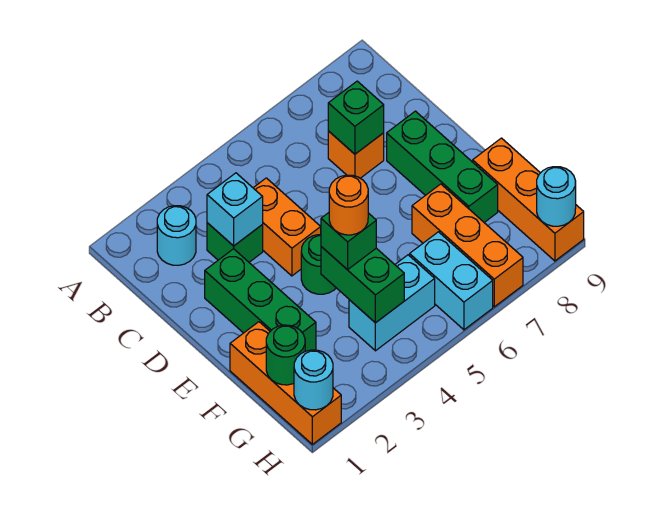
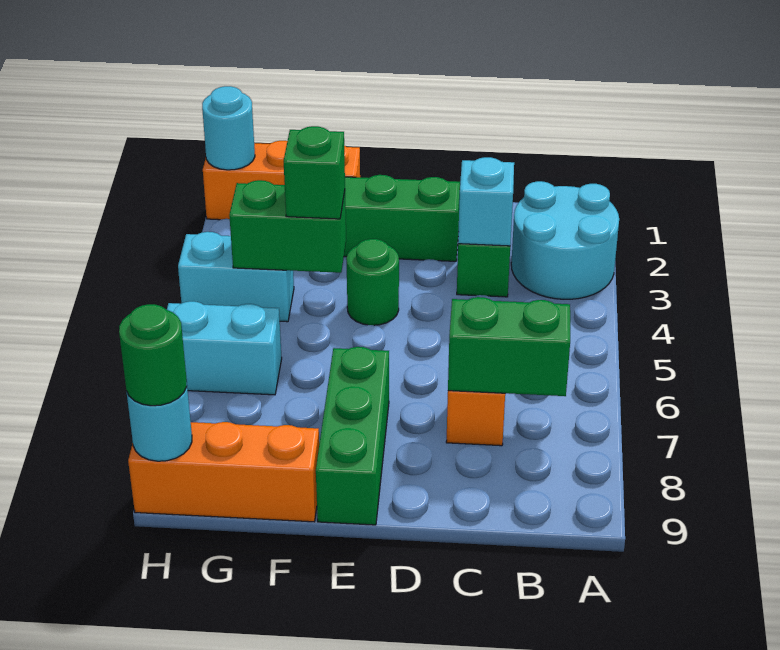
cyan 1x1 round brick [157,206,196,265] -> cyan 2x2 round brick [511,181,619,299]
orange 1x2 brick [254,178,321,276] -> none
green 1x1 brick [328,81,384,154] -> green 1x2 brick [448,297,570,396]
green 1x3 brick [387,111,498,222] -> green 1x3 brick turned to [316,347,389,525]
orange 1x1 round brick [329,175,368,235] -> none
orange 1x3 brick [412,184,523,307] -> none
green 1x1 round brick [266,325,305,385] -> green 1x1 round brick moved to [119,304,187,406]
cyan 1x2 brick [349,255,435,351] -> cyan 1x2 brick turned to [178,232,294,322]

